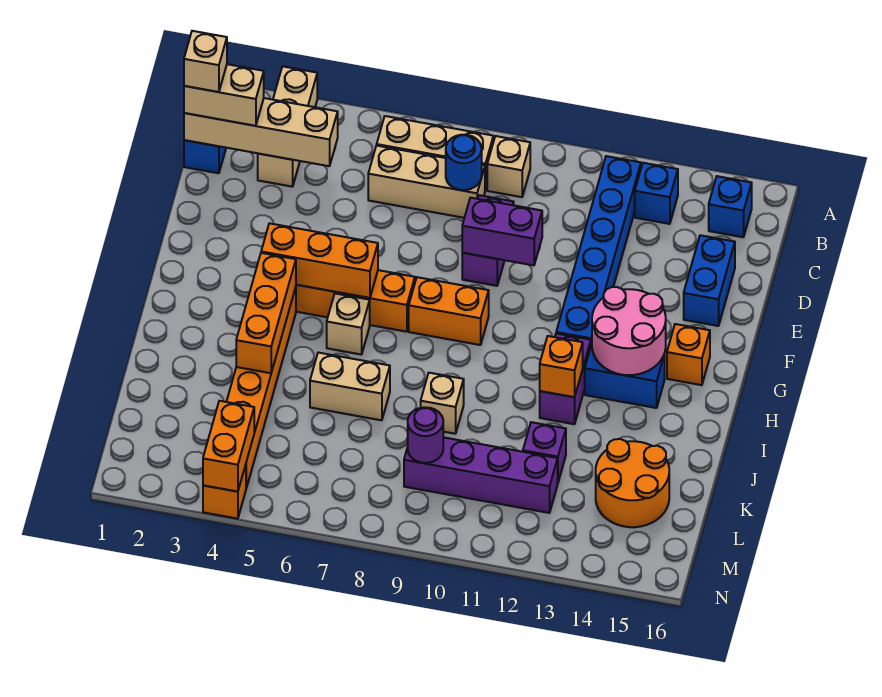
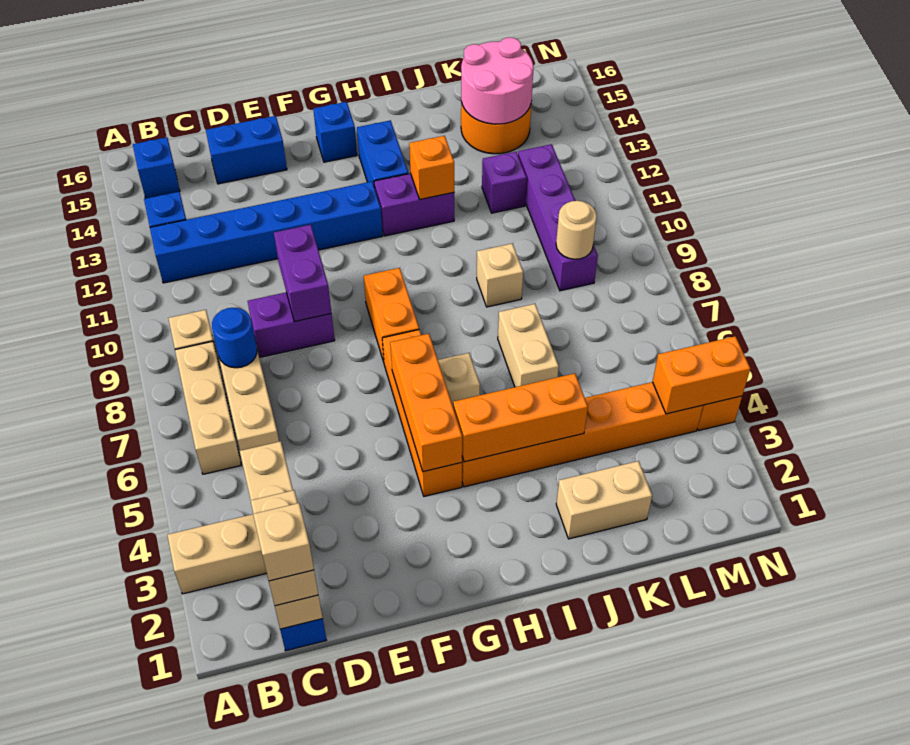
pink 2x2 round brick [592,287,666,375] -> pink 2x2 round brick moved to [461,38,534,124]
orange 1x1 brick [667,324,710,385] -> blue 1x1 brick [313,102,357,162]
none -> tan 1x2 brick [556,461,652,539]
purple 1x1 round brick [408,407,443,463] -> tan 1x1 round brick [556,201,597,259]

